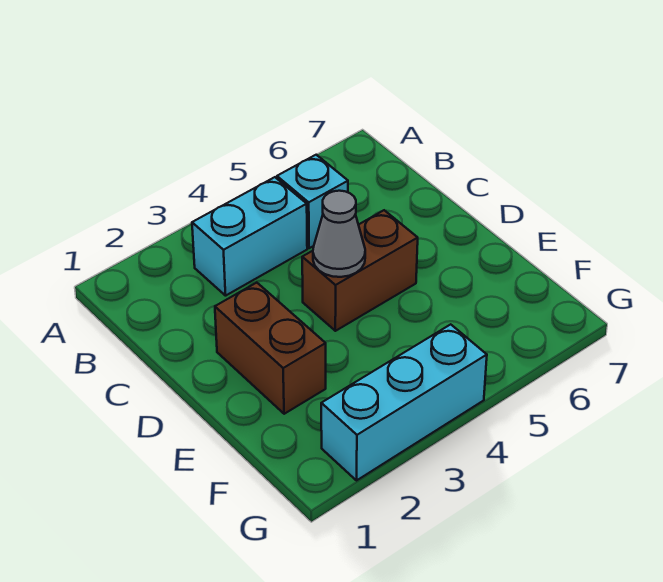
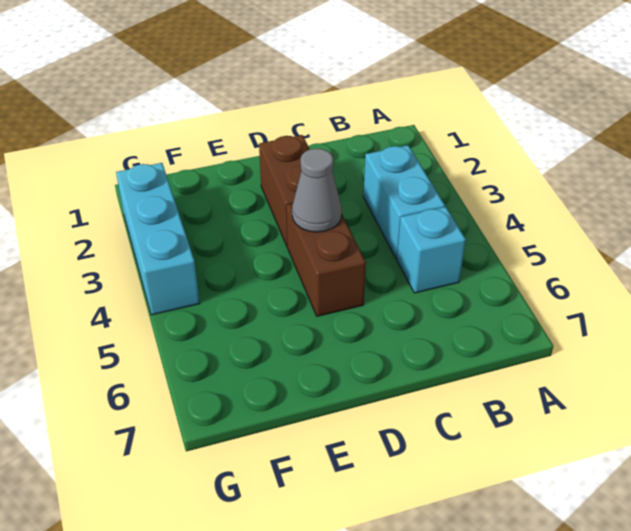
brown 1x2 brick [215,283,326,414] -> brown 1x2 brick turned to [259,135,310,246]

